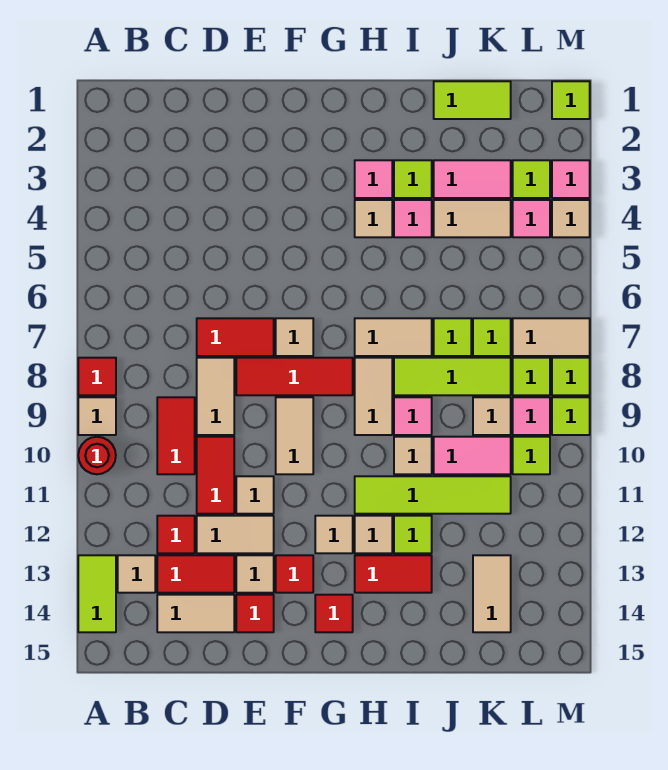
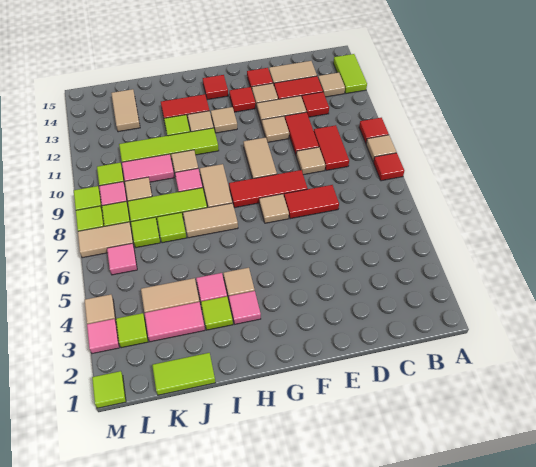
red 1x1 round brick [78,437,116,474] -> red 1x1 tile [359,118,389,143]
tan 1x2 tile [197,358,234,435] -> tan 1x1 tile [296,147,325,175]
pink 1x1 tile [513,200,550,237] -> pink 1x1 tile moved to [107,243,137,275]

